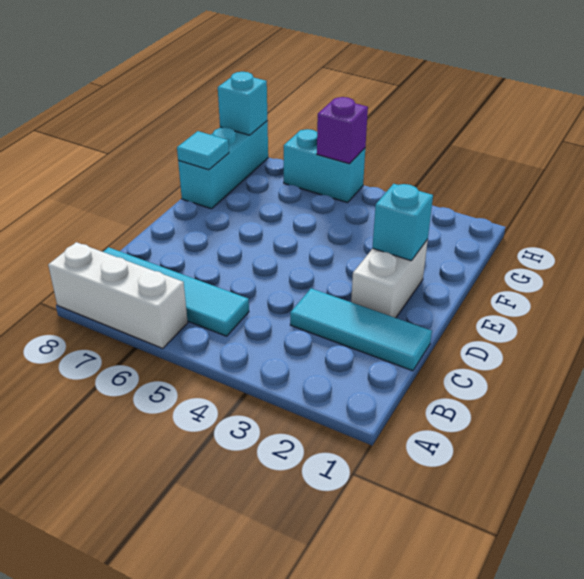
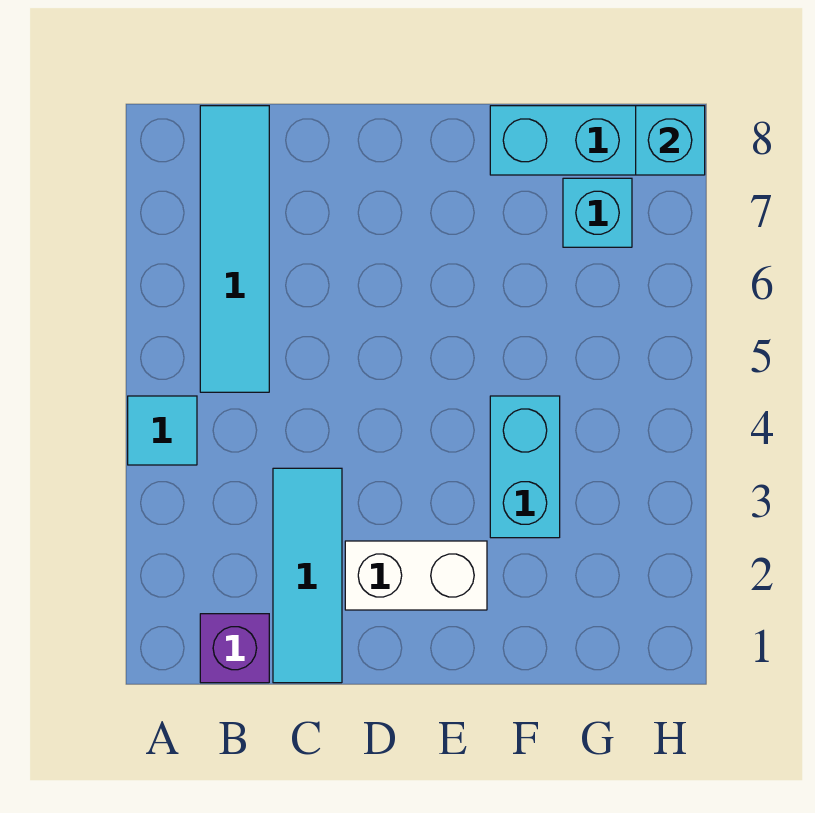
white 1x3 brick [48,242,188,348] -> none
cyan 1x1 brick [372,184,433,261] -> cyan 1x1 brick moved to [563,178,632,247]
cyan 1x1 tile [177,131,229,170] -> cyan 1x1 tile moved to [128,396,197,465]
cyan 1x2 brick [284,129,365,203] -> cyan 1x2 brick moved to [490,396,560,538]
purple 1x1 brick [317,97,368,164] -> purple 1x1 brick moved to [200,614,269,683]

